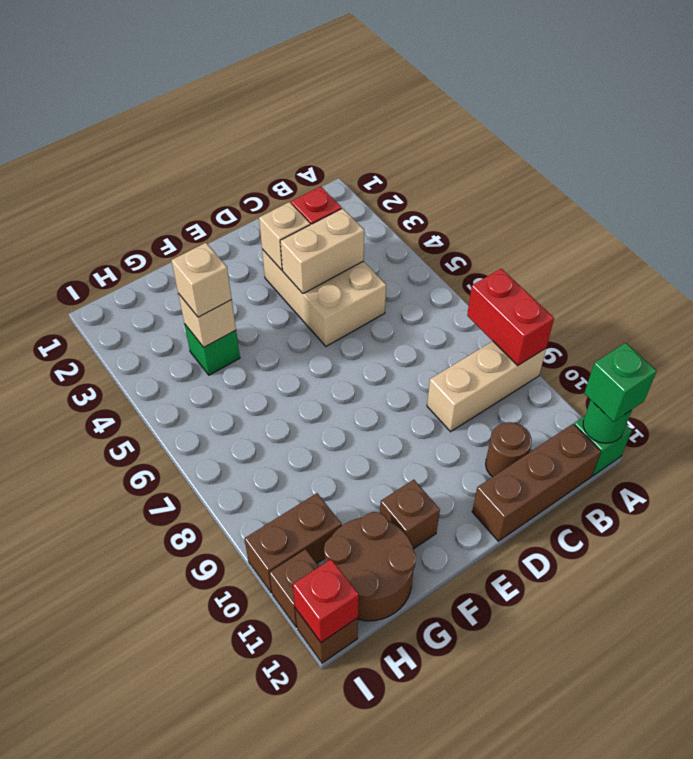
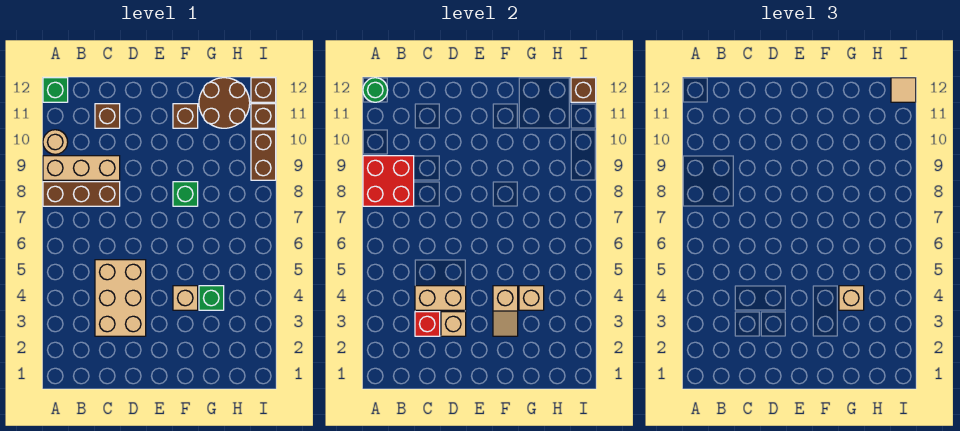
red 1x2 brick [467,269,554,365] -> red 2x2 brick [363,156,414,206]
none -> tan 1x1 round brick [43,130,68,154]
green 1x1 brick [584,343,657,422] -> green 1x1 brick moved to [173,182,198,206]
brown 1x3 brick [472,424,601,541] -> brown 1x3 brick moved to [43,182,120,206]
brown 1x1 round brick [486,422,532,477] -> brown 1x1 brick [95,104,120,128]
none -> tan 1x2 slope [493,286,518,336]
none -> tan 1x1 brick [173,286,198,310]
brown 1x2 brick [244,493,342,593] -> brown 1x2 brick turned to [251,130,276,180]
red 1x1 brick [293,559,359,642] -> brown 1x1 brick [571,78,596,102]
none -> tan 1x1 tile [891,78,916,102]

